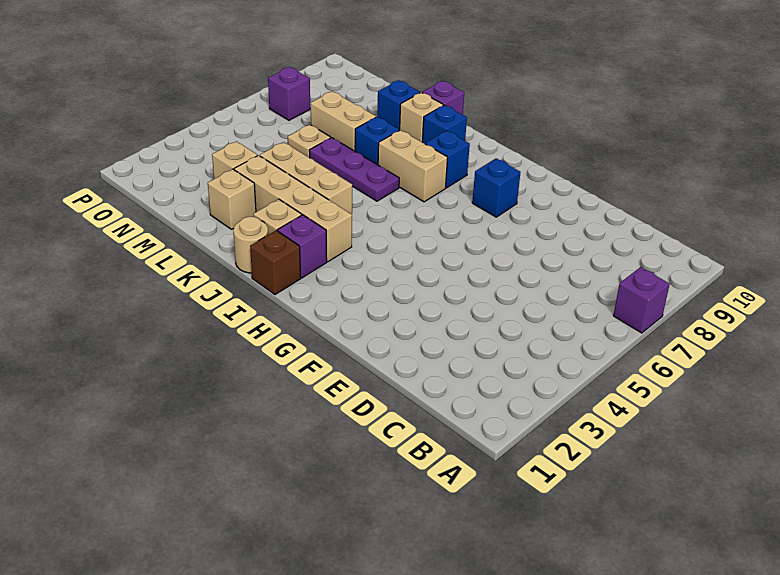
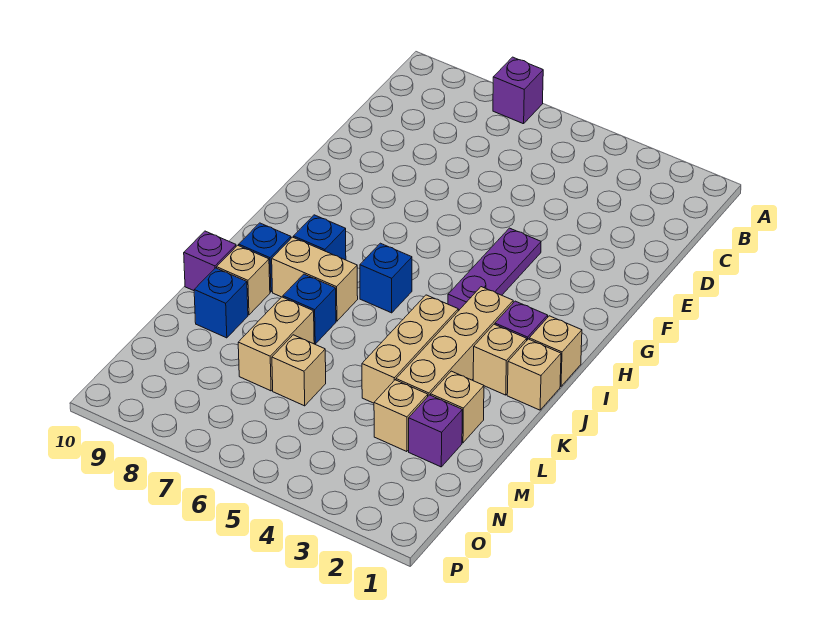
blue 1x1 brick [472,158,521,217] -> blue 1x1 brick moved to [360,243,412,313]
brown 1x1 brick [250,231,301,295] -> tan 1x1 brick [529,316,582,386]
tan 1x2 brick [378,130,448,202] -> tan 1x2 brick turned to [272,237,358,321]
tan 1x1 round brick [233,217,268,273] -> tan 1x1 brick [507,339,561,410]
purple 1x3 plate [309,138,399,201] -> purple 1x3 plate moved to [448,228,541,310]
tan 1x1 plate [288,125,331,158] -> tan 1x1 brick [272,335,326,406]
purple 1x1 brick [268,67,311,120] -> purple 1x1 brick moved to [409,395,462,467]

